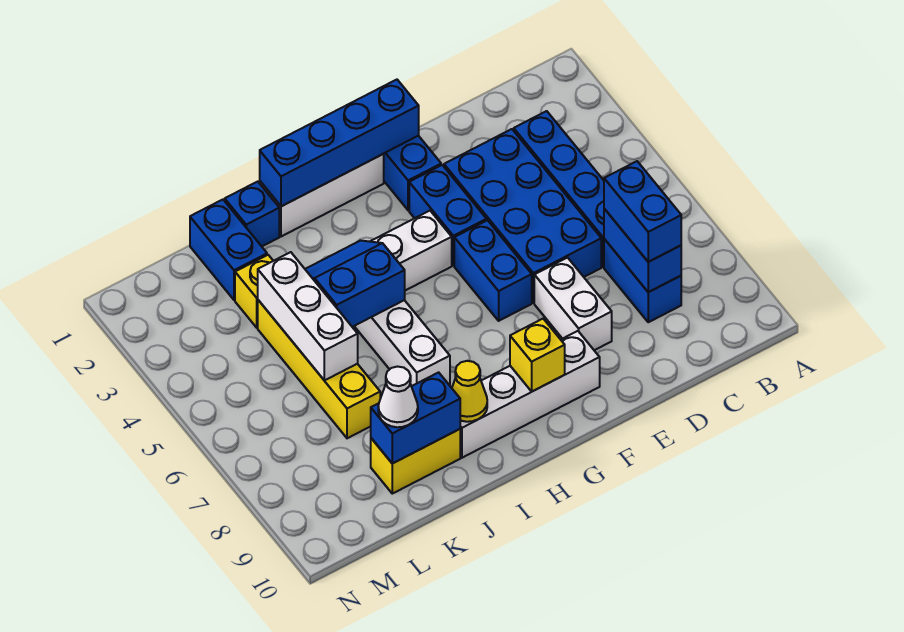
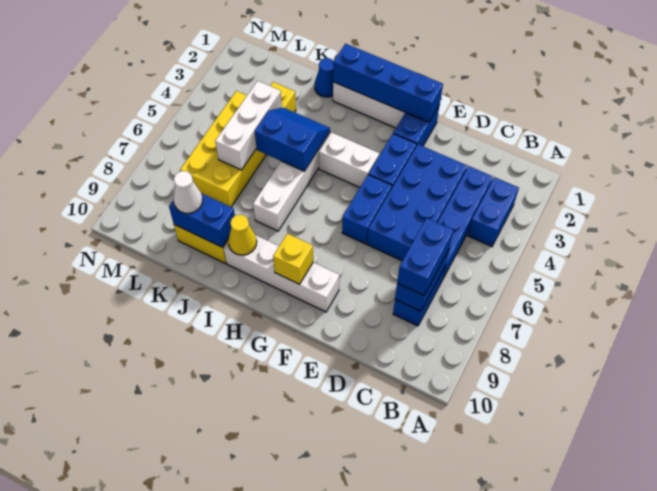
white 1x2 brick [534,258,612,350] -> none
blue 1x1 brick [225,182,279,246] -> blue 1x1 cone [315,58,334,97]
blue 1x2 brick [190,200,267,300] -> blue 1x2 brick moved to [468,177,519,247]
yellow 1x4 brick [258,300,380,438] -> yellow 2x4 brick [180,91,266,207]

